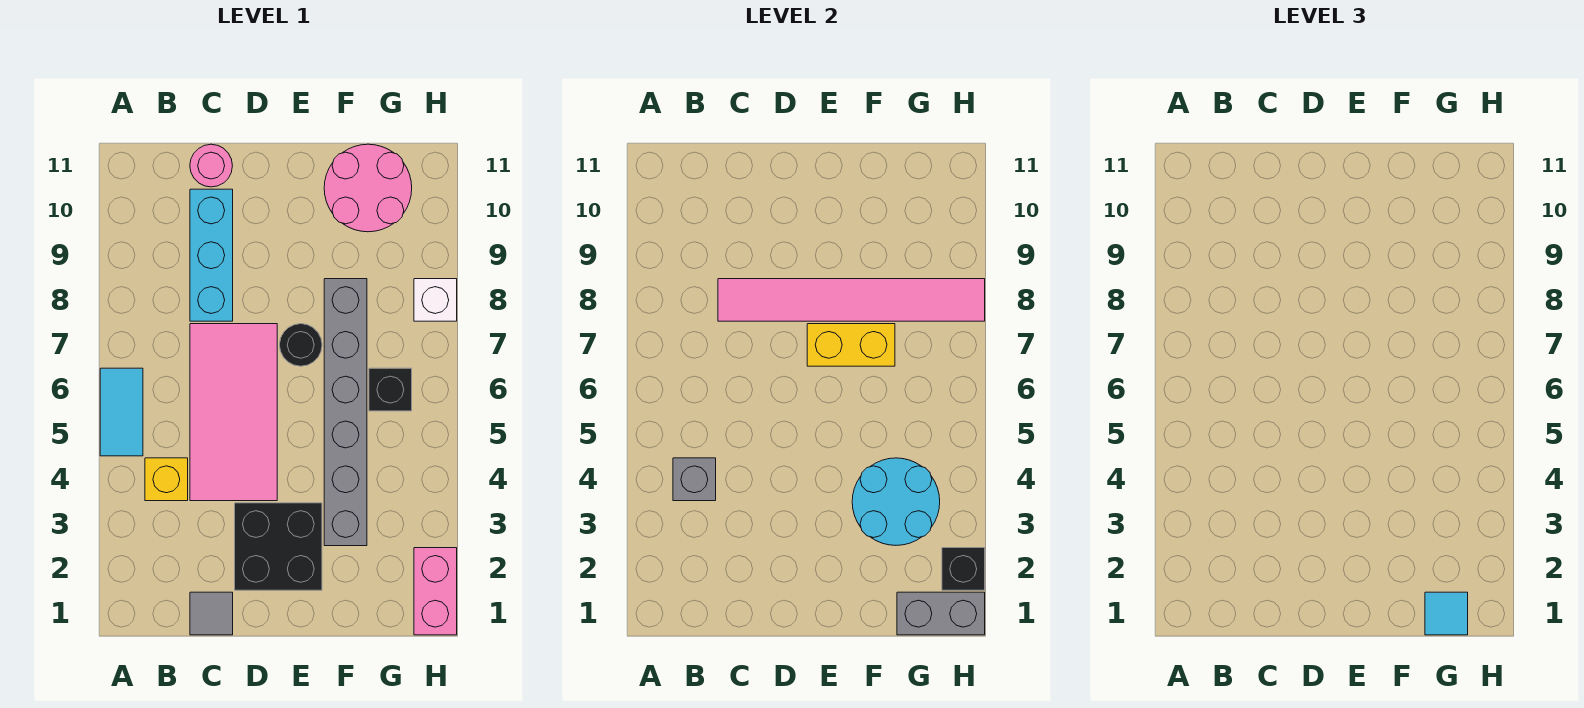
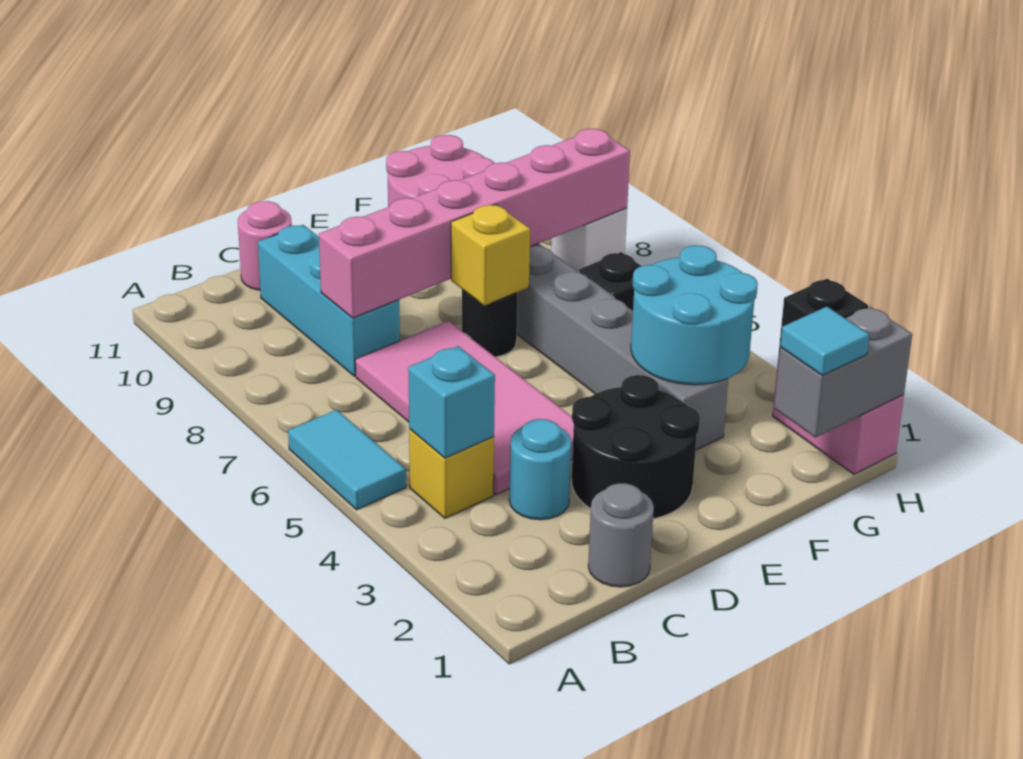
grey 1x1 brick [673,458,716,501] -> cyan 1x1 brick [408,346,495,458]
grey 1x1 tile [190,592,233,635] -> grey 1x1 round brick [588,483,654,587]
none -> cyan 1x1 round brick [509,419,571,520]
pink 1x6 tile [718,279,985,321] -> pink 1x6 brick [319,129,630,318]
black 2x2 brick [235,503,322,590] -> black 2x2 round brick [571,375,700,519]
yellow 1x2 brick [807,324,895,366] -> yellow 1x1 brick [451,205,530,306]

